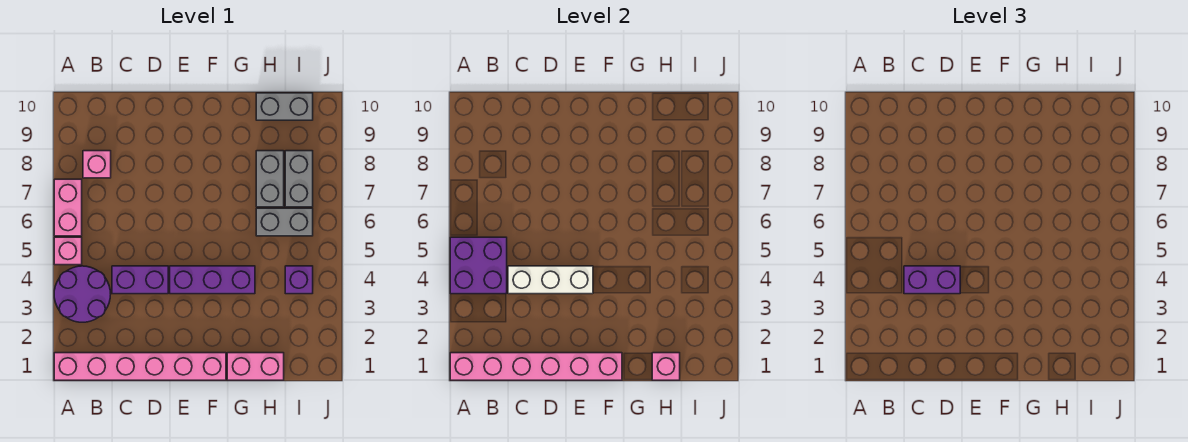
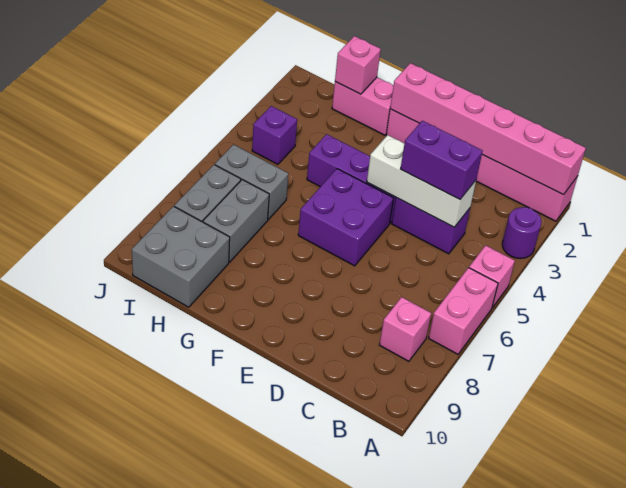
purple 2x2 round brick [54,266,111,322] -> purple 1x1 round brick [502,207,541,259]
purple 2x2 brick [450,237,507,294] -> purple 2x2 brick moved to [298,169,394,266]
grey 1x2 brick [256,93,313,120] -> grey 2x2 brick [132,206,230,307]

